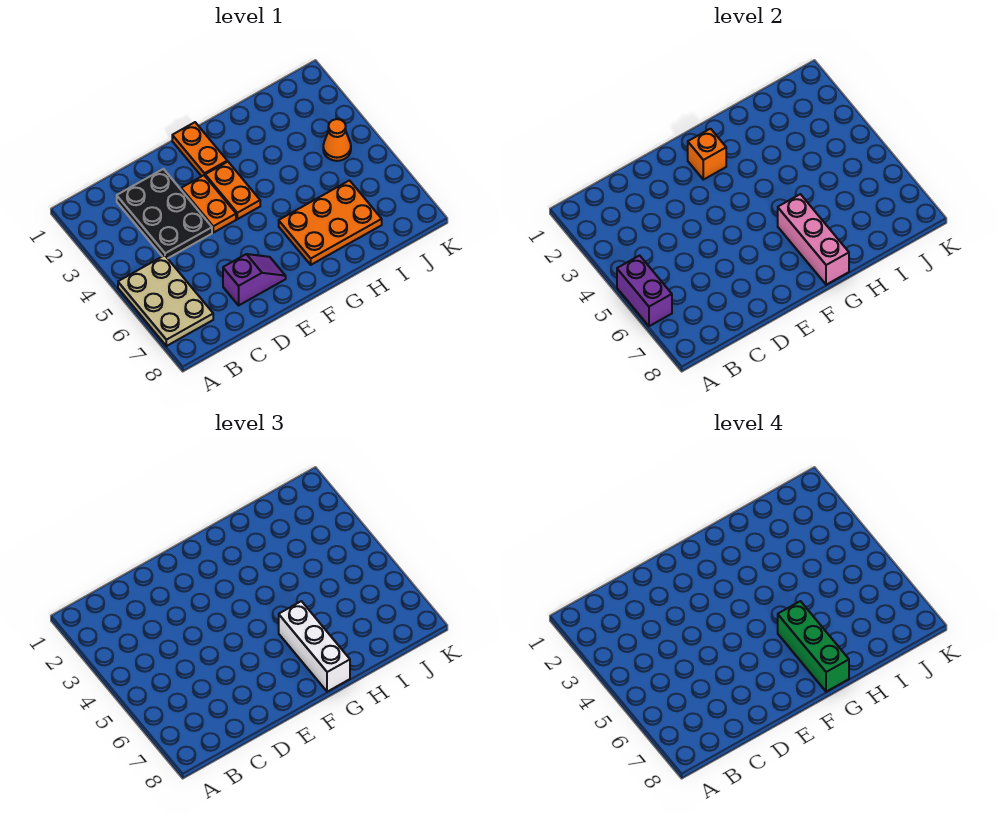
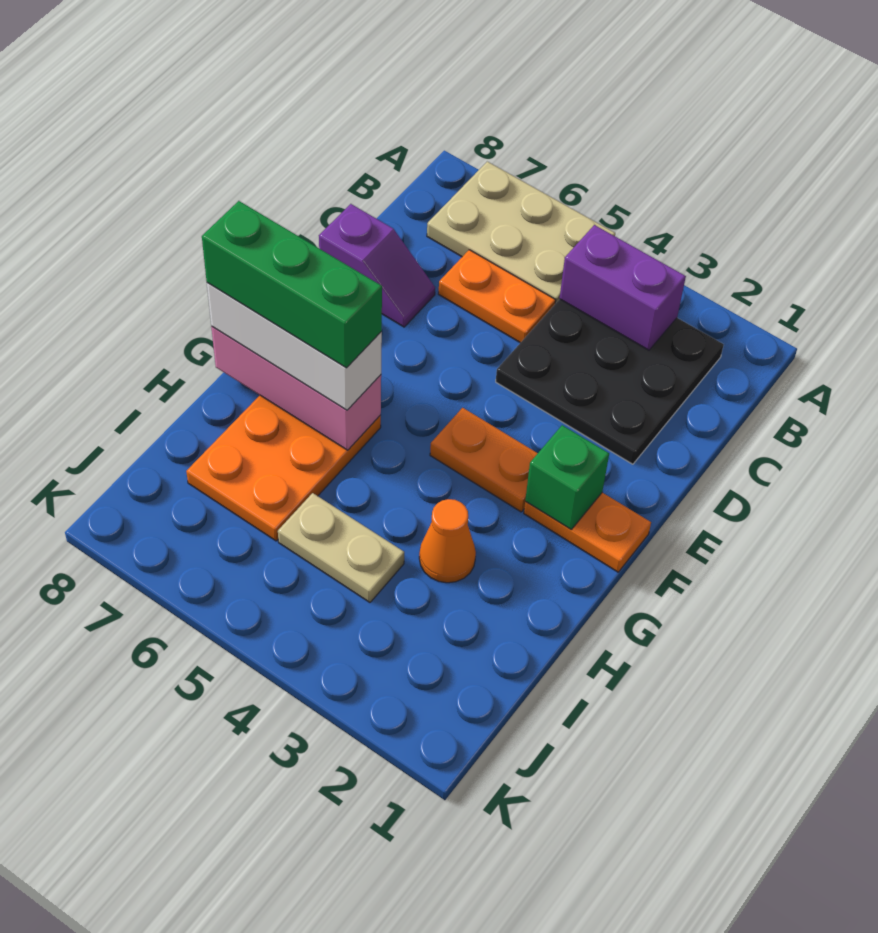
purple 1x2 brick [617,255,672,326] -> purple 1x2 brick moved to [560,225,686,350]
black 2x3 plate [117,169,212,258] -> black 3x3 plate [496,299,724,464]
purple 1x2 slope [223,254,286,305] -> purple 1x2 slope turned to [319,204,435,327]
orange 1x2 plate [181,175,236,233] -> orange 1x2 plate moved to [439,250,556,343]
orange 1x1 brick [688,129,726,180] -> green 1x1 brick [525,425,609,529]
none -> tan 1x2 plate [278,493,404,602]
orange 1x1 cone [323,119,351,161] -> orange 1x1 cone moved to [419,499,476,583]

